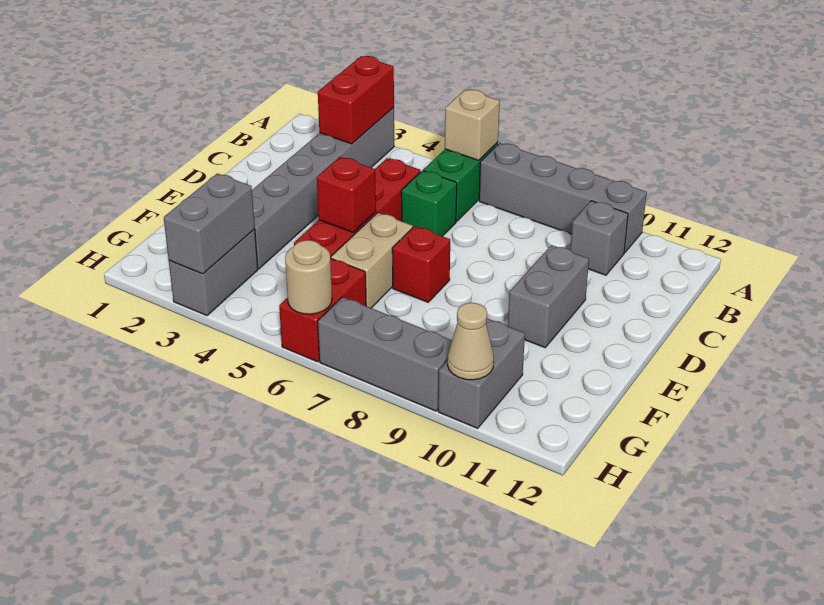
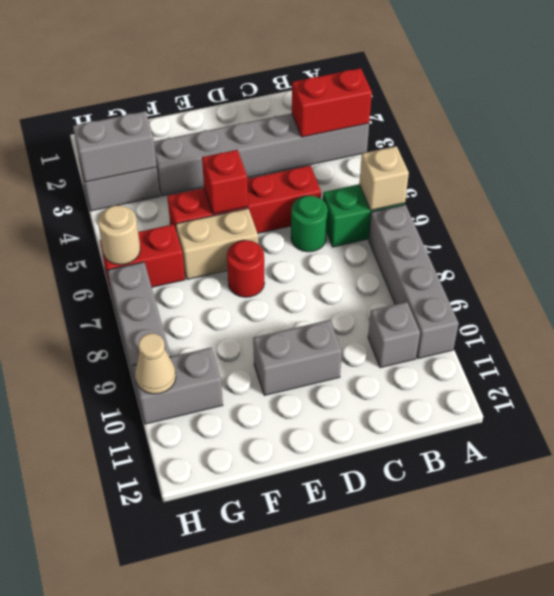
green 1x1 brick [401,171,457,236] -> green 1x1 round brick [291,196,328,252]
red 1x1 brick [392,226,450,302] -> red 1x1 round brick [227,240,264,297]

